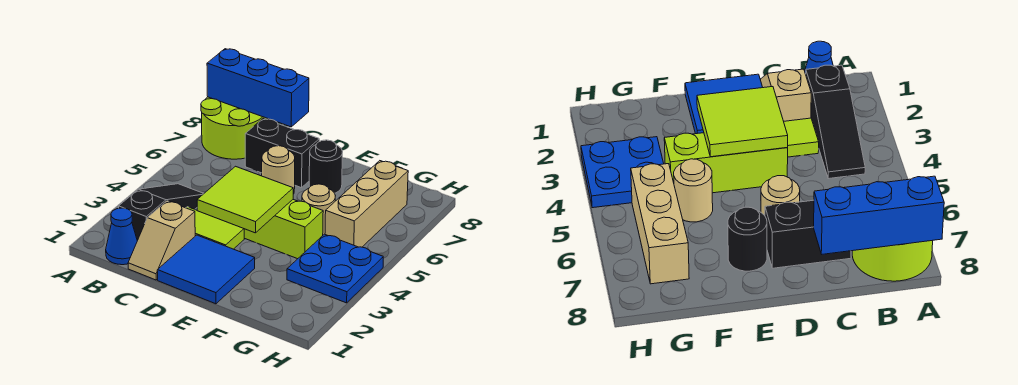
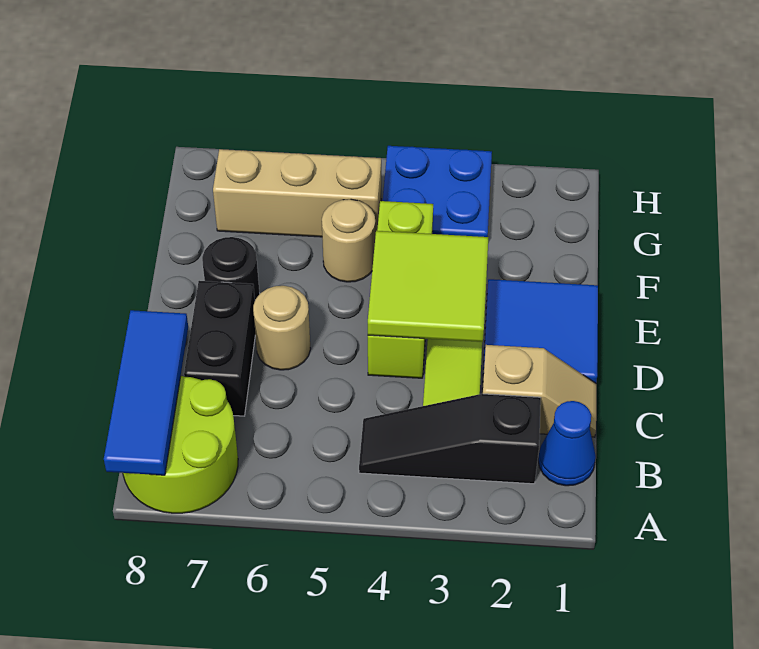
blue 1x3 brick [207,49,309,127] -> blue 1x3 tile [104,310,188,475]

